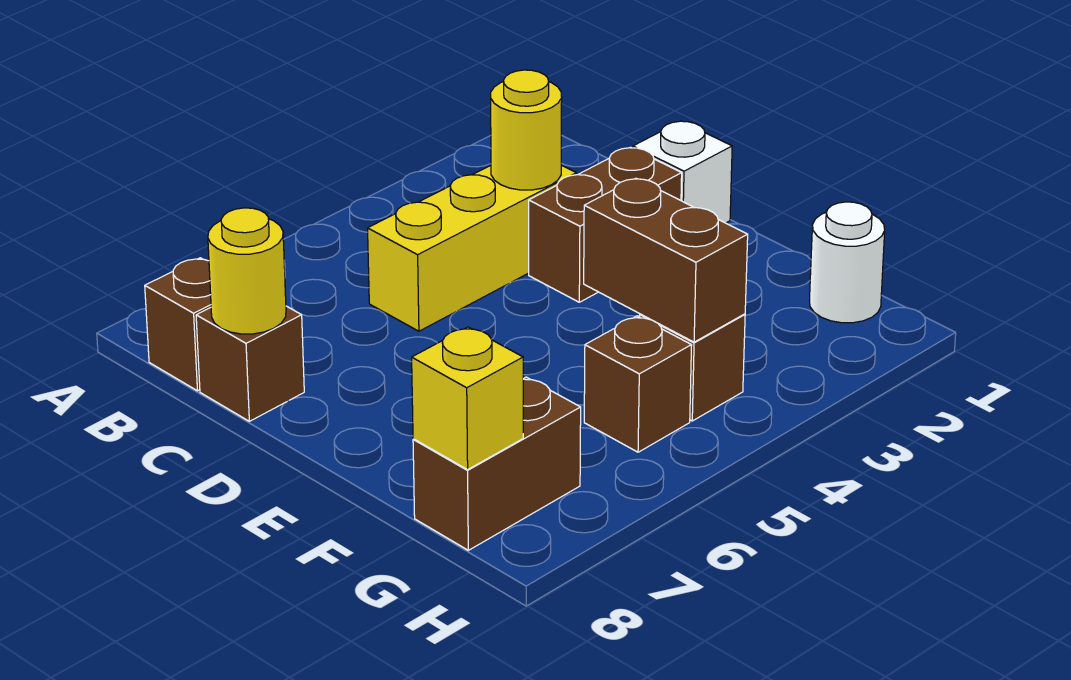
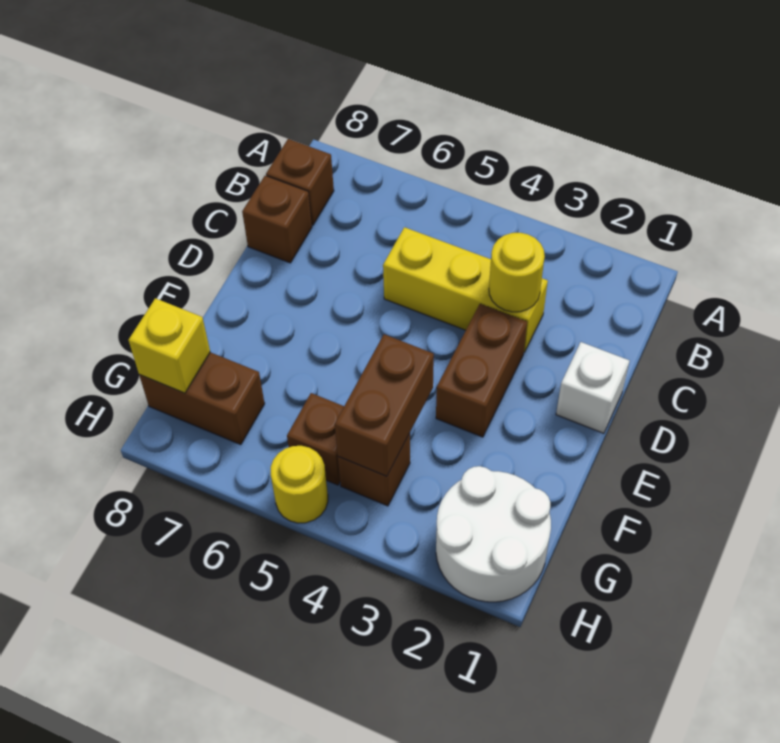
yellow 1x1 round brick [208,208,286,334] -> yellow 1x1 round brick moved to [271,446,328,523]
brown 1x2 brick [529,147,682,302] -> brown 1x2 brick turned to [436,304,527,437]
white 1x1 round brick [809,202,885,323] -> white 2x2 round brick [436,466,551,602]

